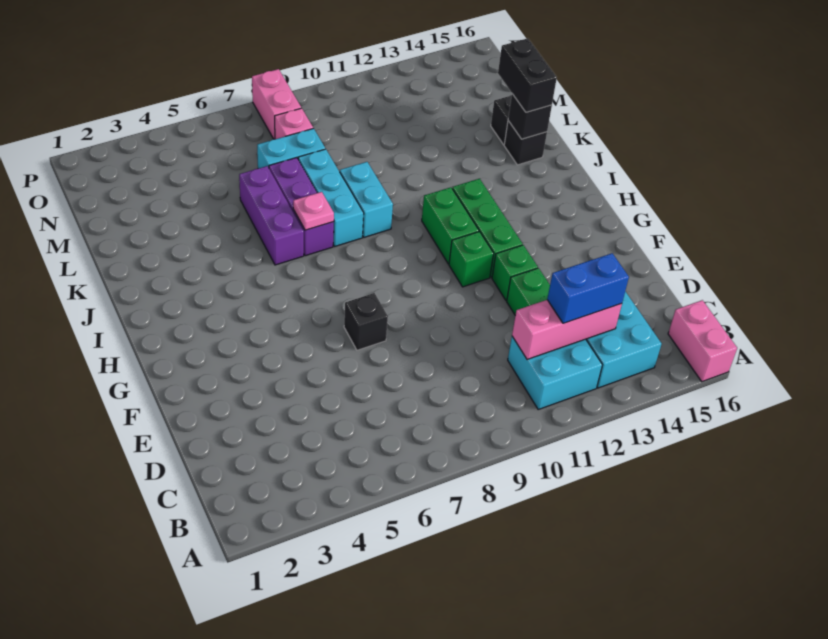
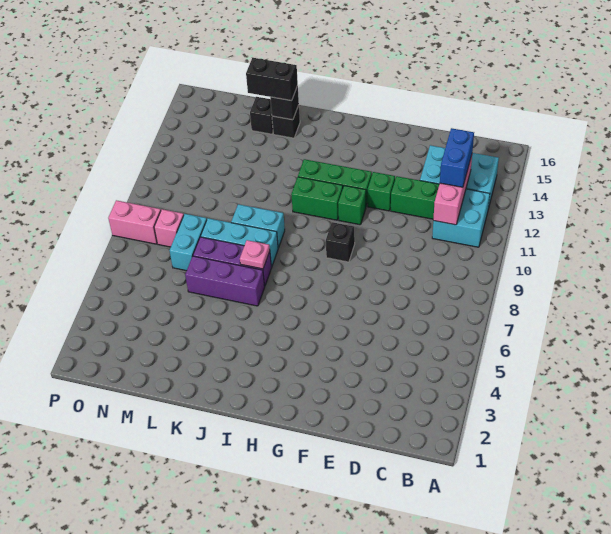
pink 1x2 brick [668,300,737,382] -> none
black 1x1 brick [344,293,388,350] -> black 1x1 brick moved to [326,222,355,262]

